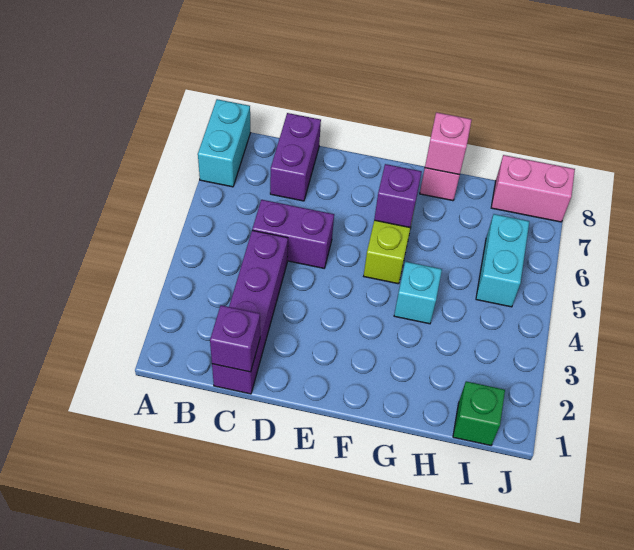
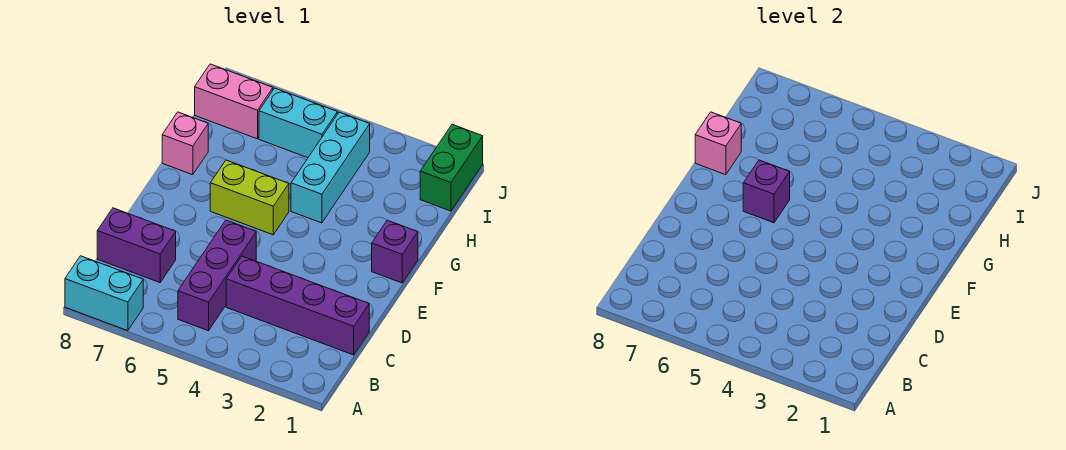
purple 1x1 brick [210,305,260,372] -> purple 1x1 brick moved to [372,220,418,283]
purple 1x2 brick [252,200,334,268] -> purple 1x3 brick [178,220,256,331]
cyan 1x1 brick [394,262,442,324] -> cyan 1x3 brick [291,112,370,223]
green 1x1 brick [453,381,505,445] -> green 1x2 brick [420,124,483,211]
pink 1x2 brick [491,155,575,222] -> pink 1x2 brick turned to [195,64,273,139]

